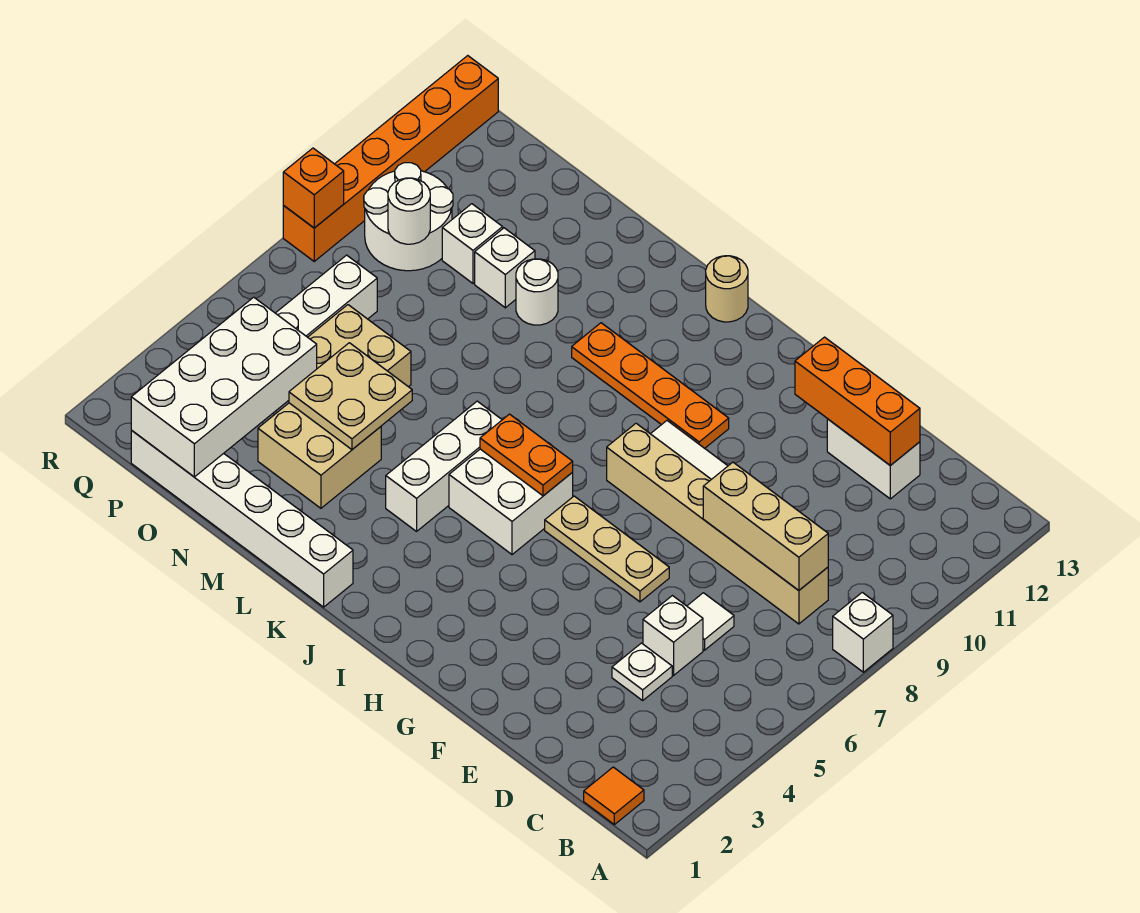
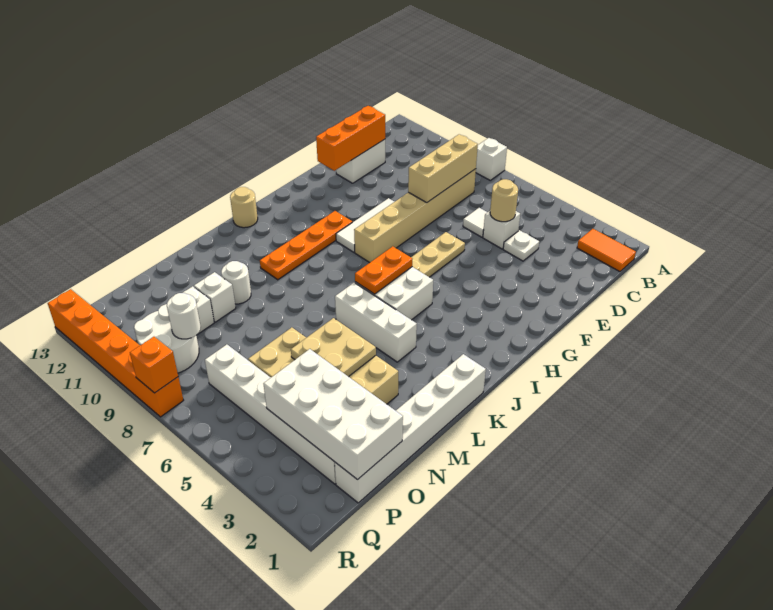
orange 1x1 tile [584,767,644,825] -> orange 1x2 tile [577,229,636,272]
none -> tan 1x1 round brick [490,179,518,222]

